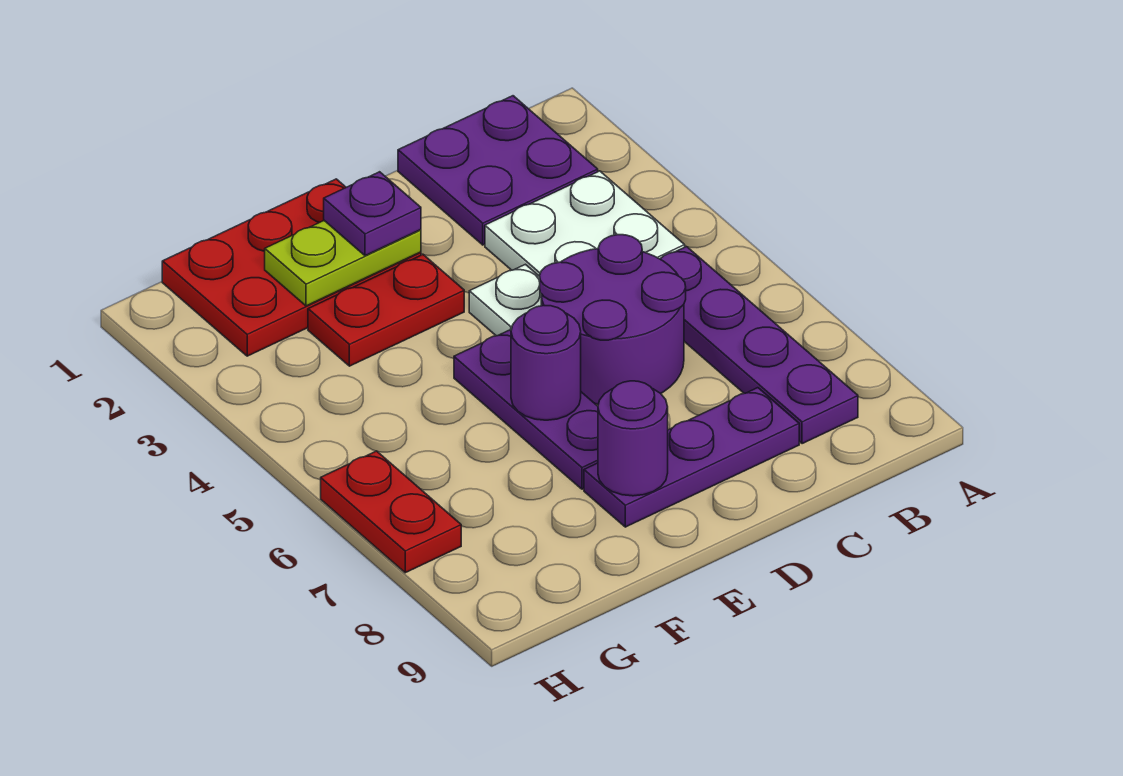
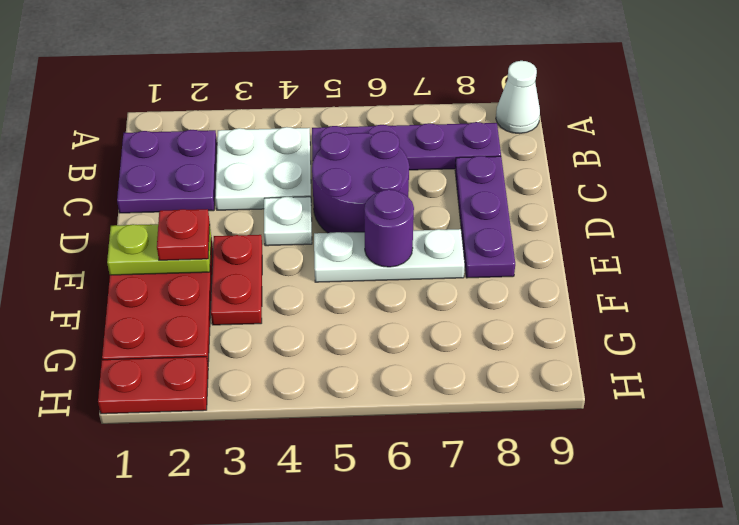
none -> white 1x1 cone [496,61,540,134]
lime 1x2 plate [265,221,421,306] -> lime 1x2 plate turned to [107,224,211,275]
purple 1x1 plate [324,172,421,256] -> red 1x1 plate [157,209,210,260]
purple 1x3 plate [454,330,598,489] -> white 1x3 plate [314,229,465,282]
purple 1x1 round brick [598,381,668,496] -> none
red 1x2 plate [321,451,461,573] -> red 1x2 plate moved to [98,357,208,414]

